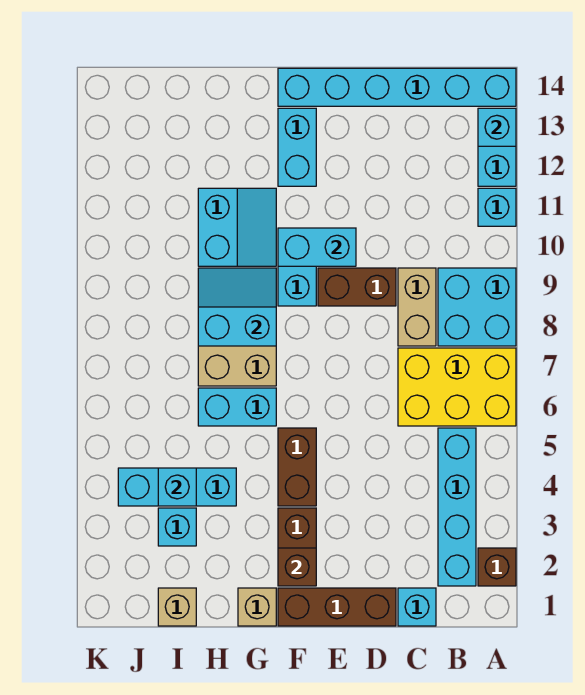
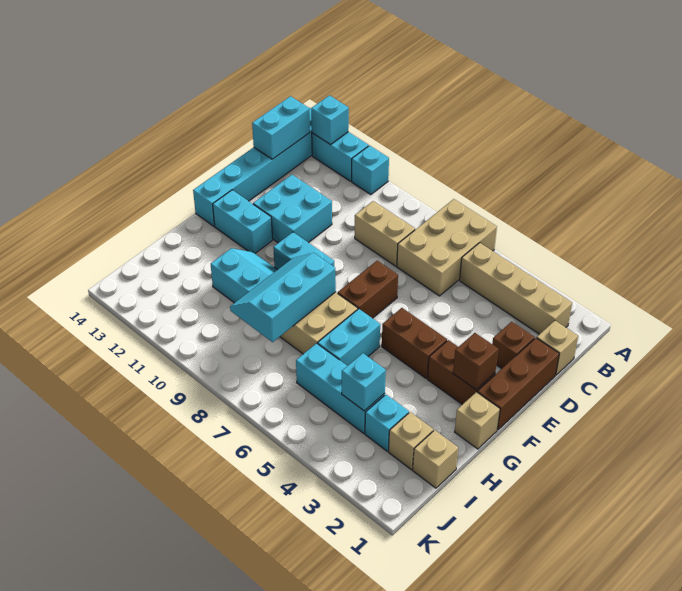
brown 1x1 brick [478,548,516,586] -> brown 1x1 brick moved to [492,322,535,369]
yellow 2x3 brick [398,348,516,426] -> tan 2x3 brick [397,199,497,296]
cyan 2x2 brick [438,268,516,346] -> cyan 2x2 brick moved to [253,175,332,243]
cyan 1x4 brick [438,428,476,586] -> tan 1x4 brick [460,243,572,334]
cyan 1x1 brick [398,588,436,626] -> tan 1x1 brick [537,321,578,375]
brown 1x2 brick [318,268,396,306] -> brown 1x2 brick moved to [338,261,398,318]
cyan 1x2 brick [278,228,356,266] -> cyan 1x2 brick moved to [252,96,310,159]
cyan 2x2 slope [198,268,276,346] -> cyan 2x3 slope [230,253,336,342]
cyan 1x3 brick [118,468,236,506] -> cyan 1x3 brick turned to [296,343,385,433]
none -> tan 1x1 brick [389,412,433,470]

